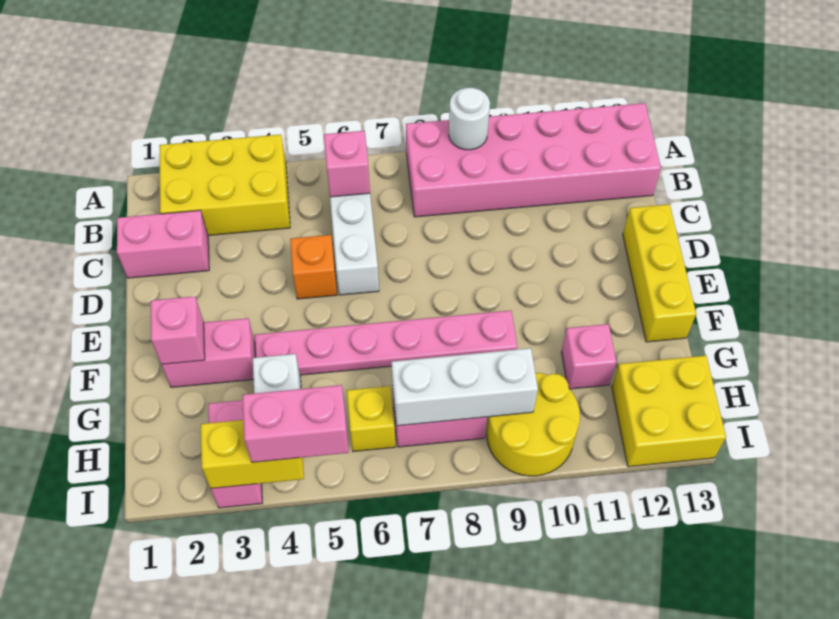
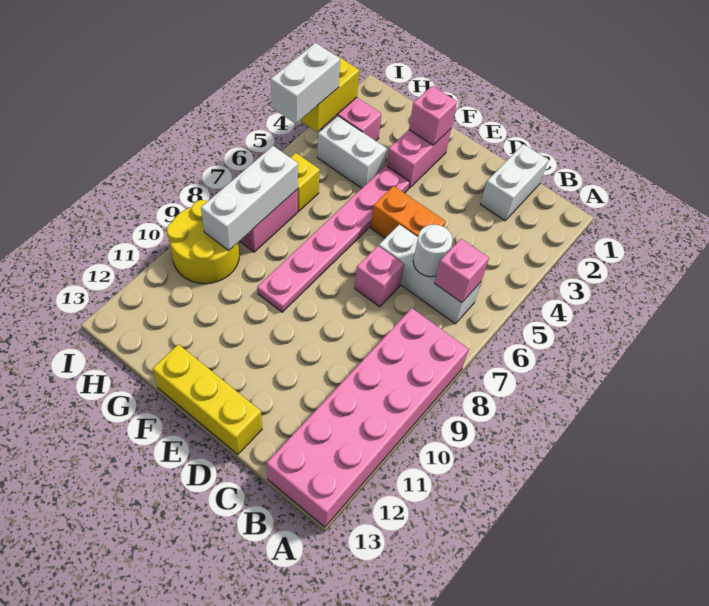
yellow 2x3 brick [159,134,290,235] -> none
white 1x1 round brick [449,88,490,150] -> white 1x1 round brick moved to [413,225,453,277]
pink 1x2 brick [117,210,209,278] -> white 1x2 brick [481,144,548,221]
orange 1x1 brick [290,235,337,299] -> orange 1x2 brick [371,186,446,238]
pink 1x1 brick [561,324,616,389] -> pink 1x1 brick moved to [355,246,404,307]
yellow 2x2 brick [612,356,726,467] -> none
pink 1x2 brick [242,385,349,462] -> white 1x2 brick [271,43,340,124]

